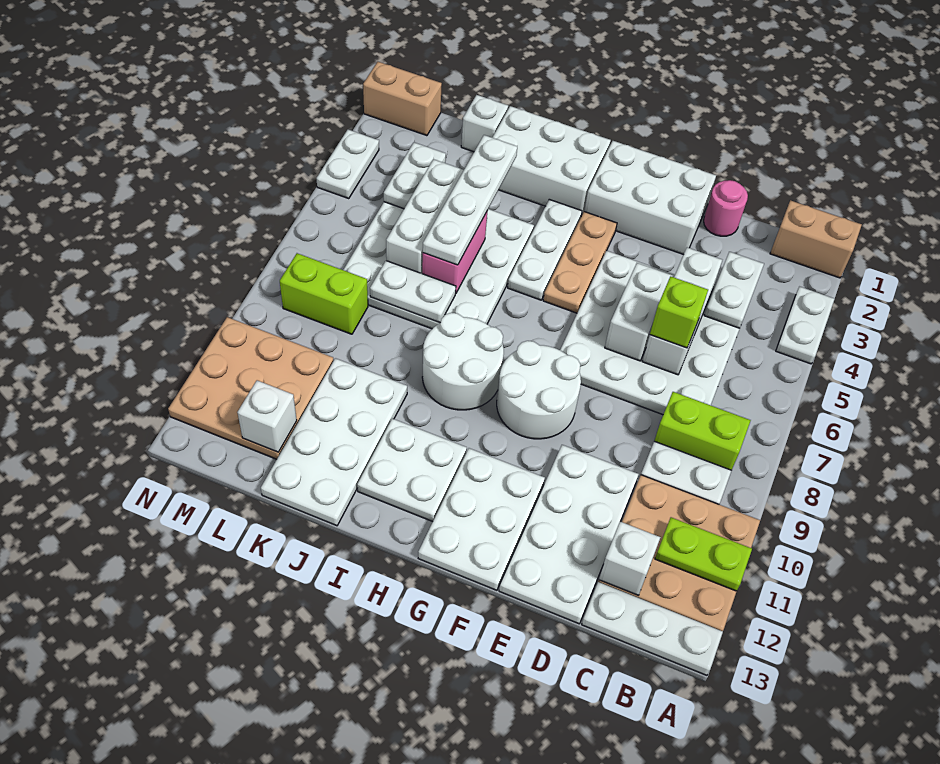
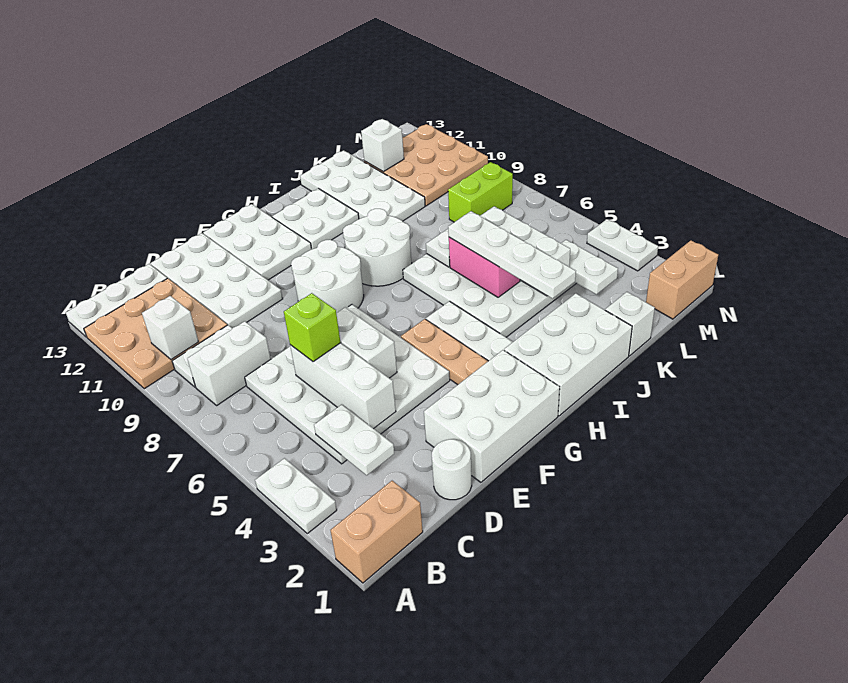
lime 1x2 plate [655,517,752,591] -> none
lime 1x2 brick [654,392,751,470] -> white 1x2 brick [187,321,271,405]
white 1x1 brick [599,521,661,595] -> white 1x1 brick moved to [142,296,199,360]
pink 1x1 round brick [704,180,748,236] -> white 1x1 round brick [432,439,472,500]

